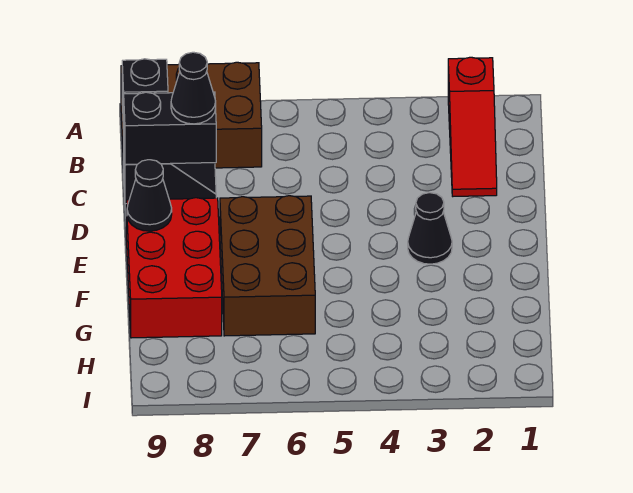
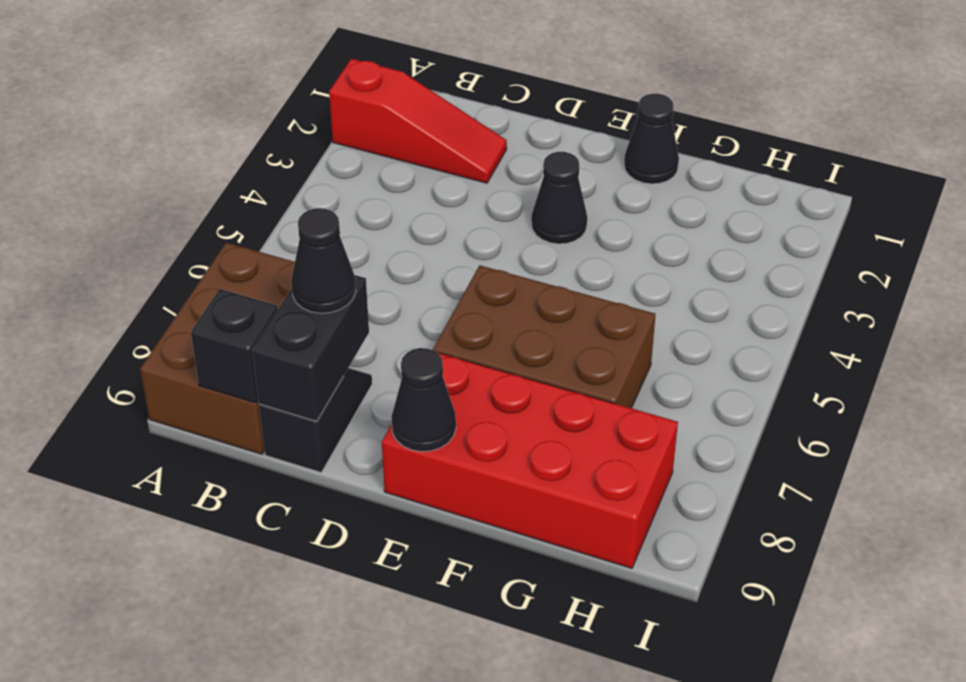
red 2x3 brick [126,198,222,338] -> red 2x4 brick [382,353,678,568]
none -> black 1x1 cone [624,94,679,184]

